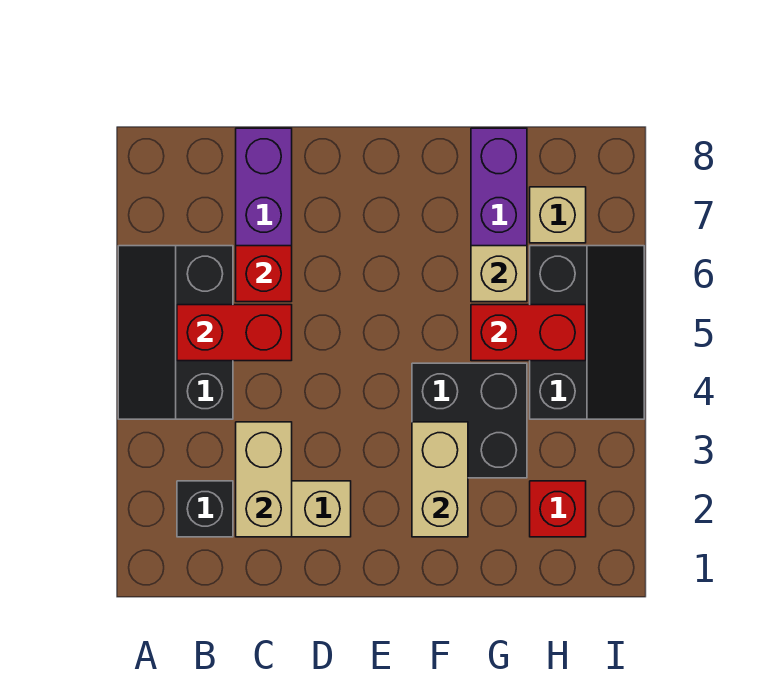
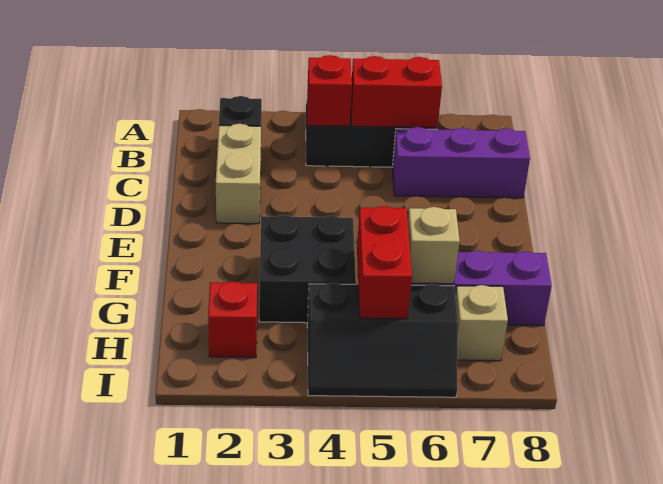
red 1x2 brick [177,305,292,361] -> red 1x2 brick turned to [351,56,442,128]
tan 1x2 brick [236,422,292,537] -> none
red 1x1 brick [236,246,292,302] -> red 1x1 brick moved to [307,55,352,126]
tan 1x2 brick [412,422,468,537] -> none

